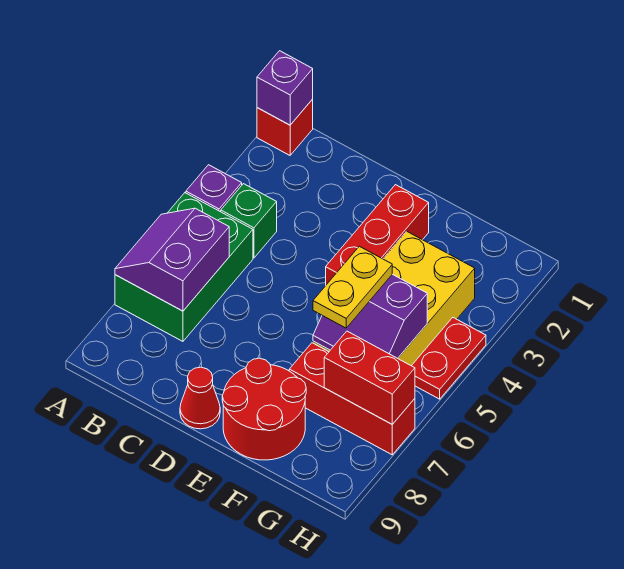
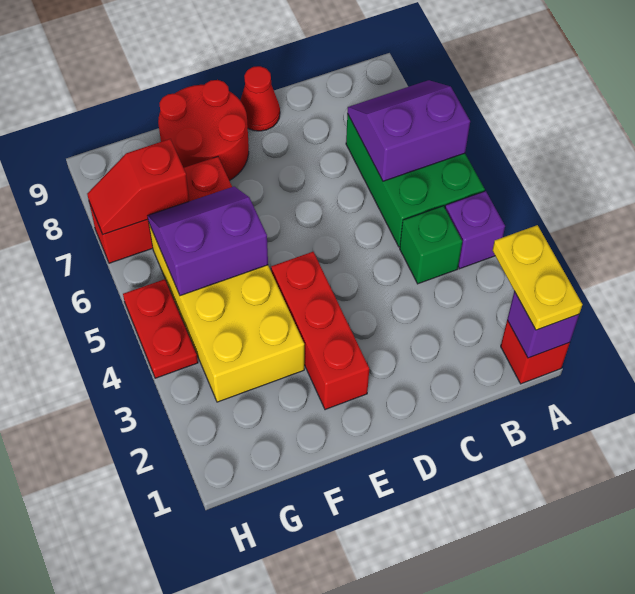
purple 2x2 slope [115,208,229,311] -> purple 2x2 slope turned to [347,80,470,181]
yellow 1x2 plate [313,246,392,328] -> yellow 1x2 plate moved to [492,225,582,330]
red 1x2 brick [324,331,415,424] -> red 1x2 slope [87,139,189,234]

